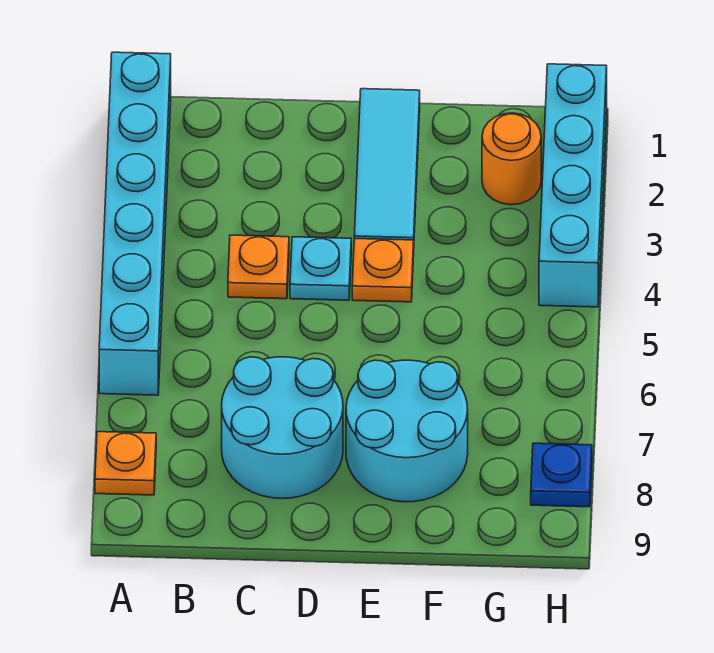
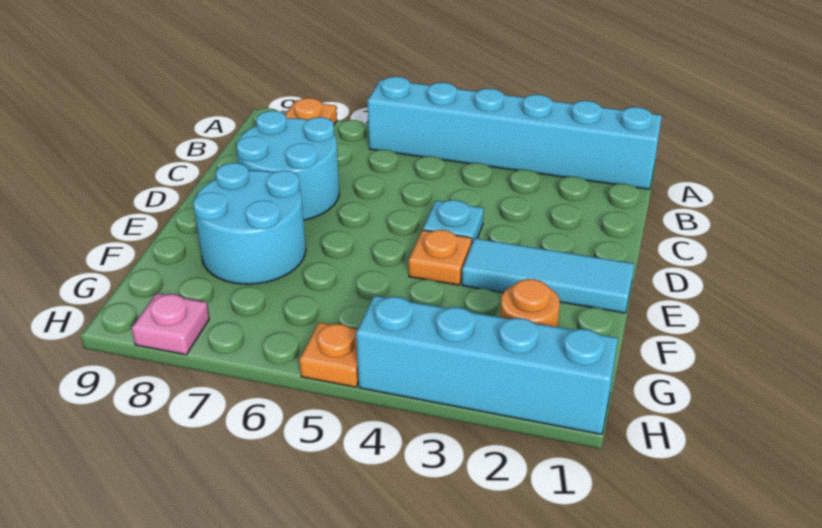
orange 1x1 plate [228,235,289,299] -> orange 1x1 plate moved to [299,322,359,387]
blue 1x1 plate [531,443,592,507] -> pink 1x1 plate [132,293,209,355]

